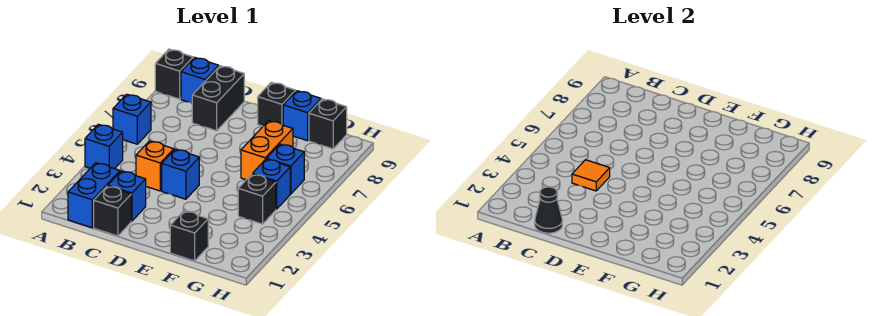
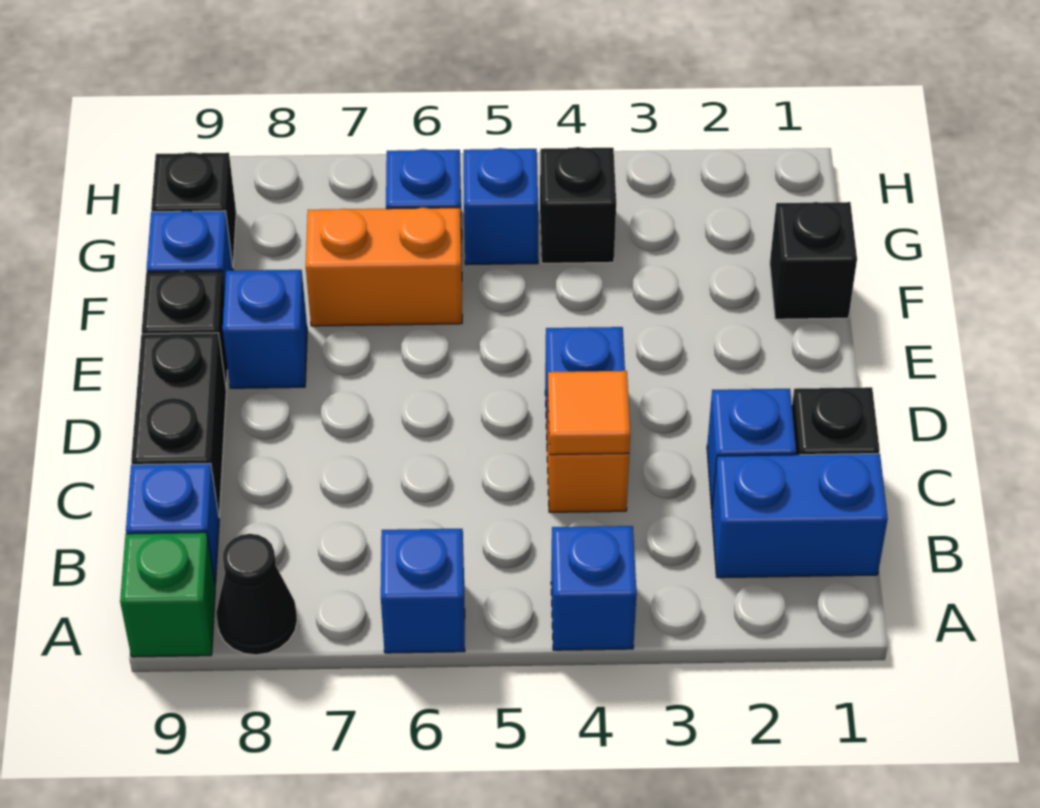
black 1x1 brick [155,49,193,99] -> green 1x1 brick [120,532,215,657]
black 1x1 cone [535,187,562,233] -> black 1x1 cone moved to [216,534,297,655]
black 1x2 brick [192,66,244,131] -> black 1x2 brick turned to [131,333,226,516]
none -> blue 1x1 brick [223,270,307,388]

